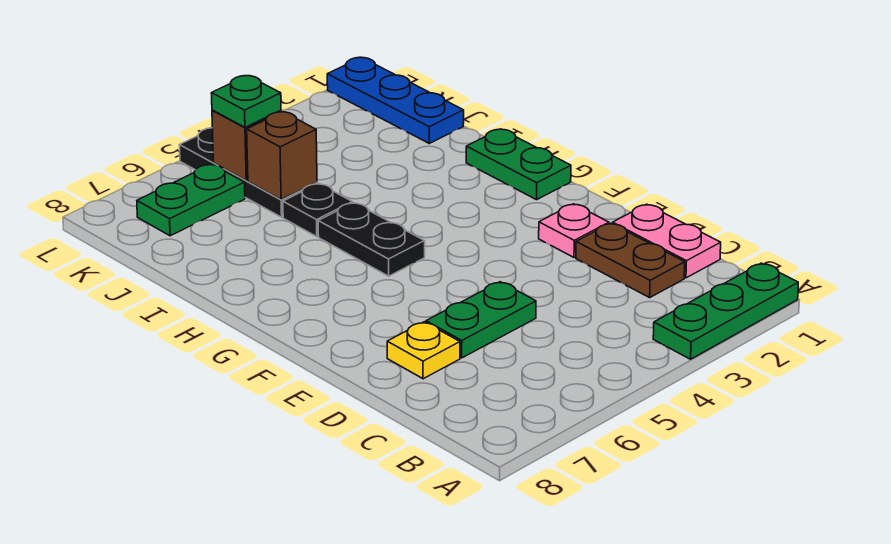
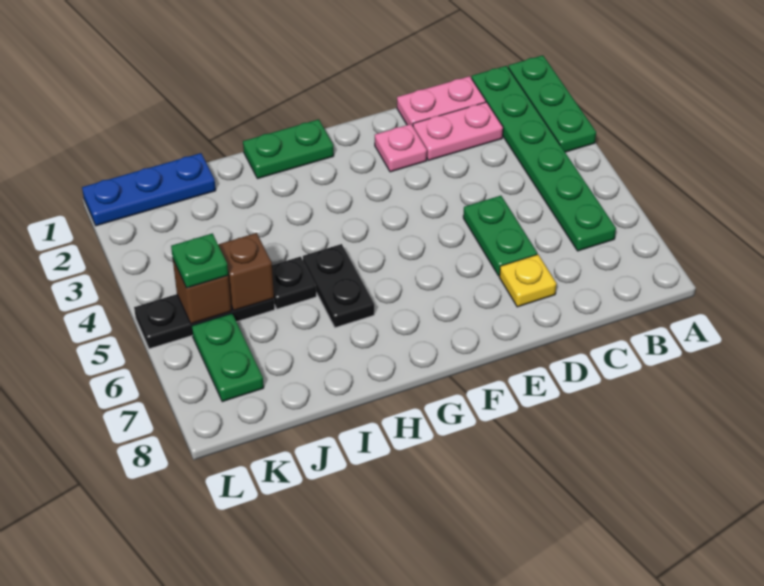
none -> green 1x6 plate [472,66,616,251]
brown 1x2 plate [576,223,685,298] -> pink 1x2 plate [413,102,503,160]
black 1x2 plate [318,203,425,276] -> black 1x2 plate turned to [303,244,374,328]

